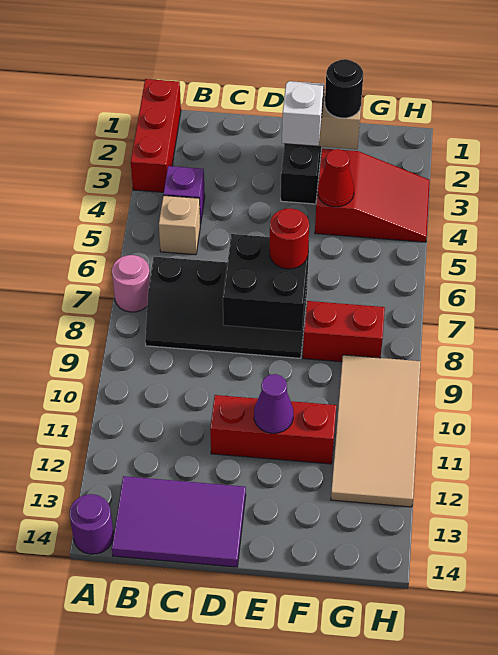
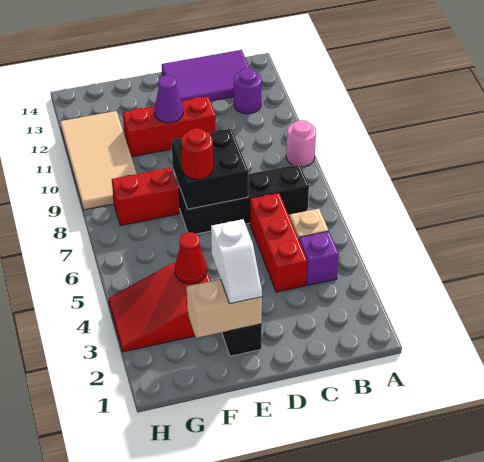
red 1x3 brick [131,79,181,192] -> red 1x3 brick moved to [250,193,307,292]
pink 1x1 round brick [112,255,150,312] -> pink 1x1 round brick moved to [286,120,316,167]
purple 1x1 round brick [70,494,114,554] -> purple 1x1 round brick moved to [234,68,262,114]
black 1x1 round brick [325,59,363,118] -> none

